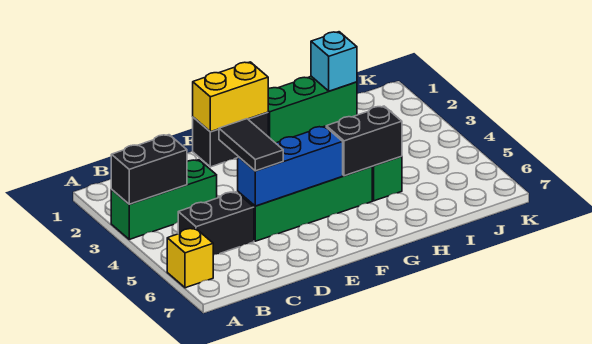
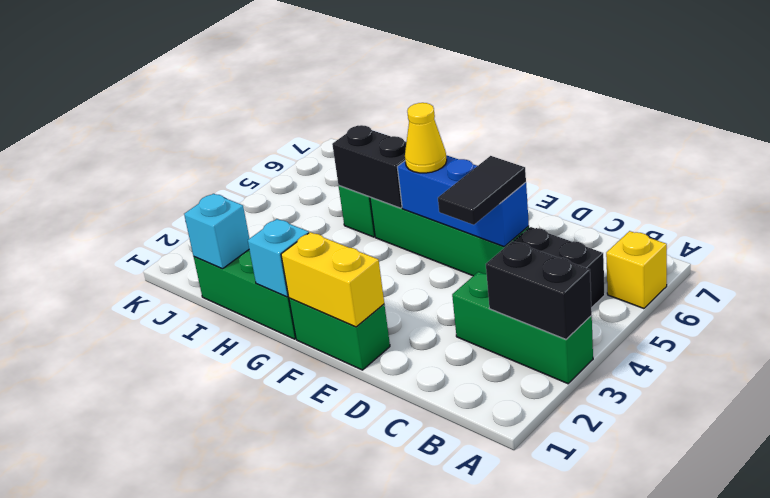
black 1x2 brick [193,112,268,167] -> green 1x2 brick [289,298,390,370]
none -> yellow 1x1 cone [405,103,447,173]
none -> cyan 1x1 brick [248,219,309,297]

